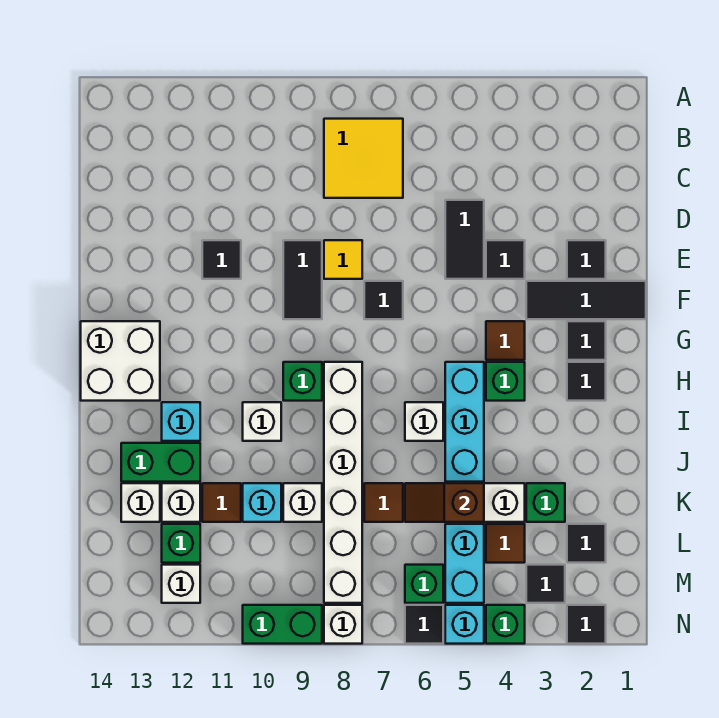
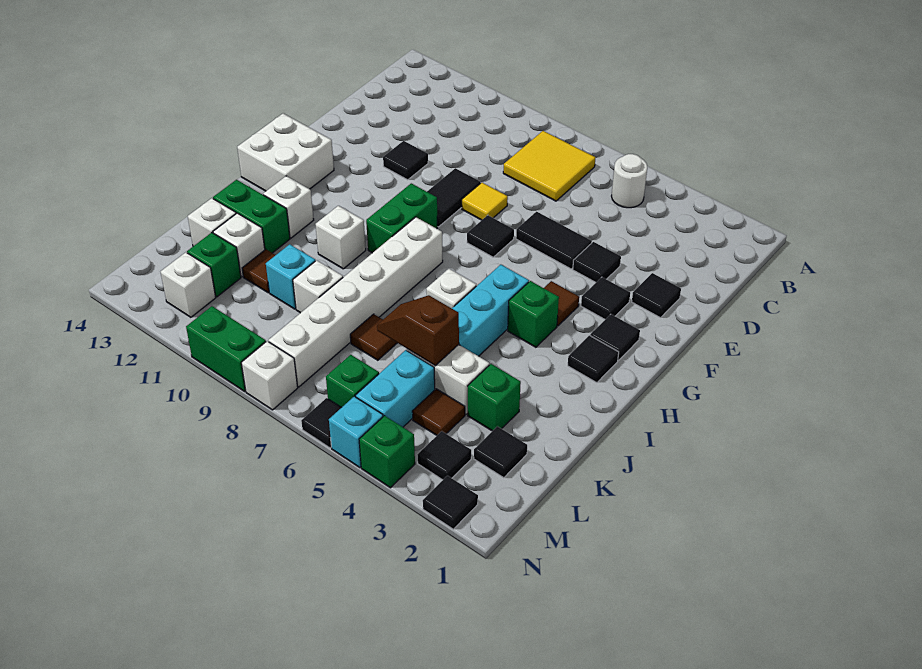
none -> white 1x1 round brick [612,154,647,208]
black 1x2 tile [445,200,484,279] -> black 1x2 tile turned to [516,212,592,269]
black 1x3 tile [526,281,646,319] -> black 1x1 tile [581,277,630,319]
green 1x1 brick [283,362,322,401] -> green 1x2 brick [366,183,438,253]
cyan 1x1 brick [162,402,200,441] -> white 1x1 brick [263,176,314,238]

